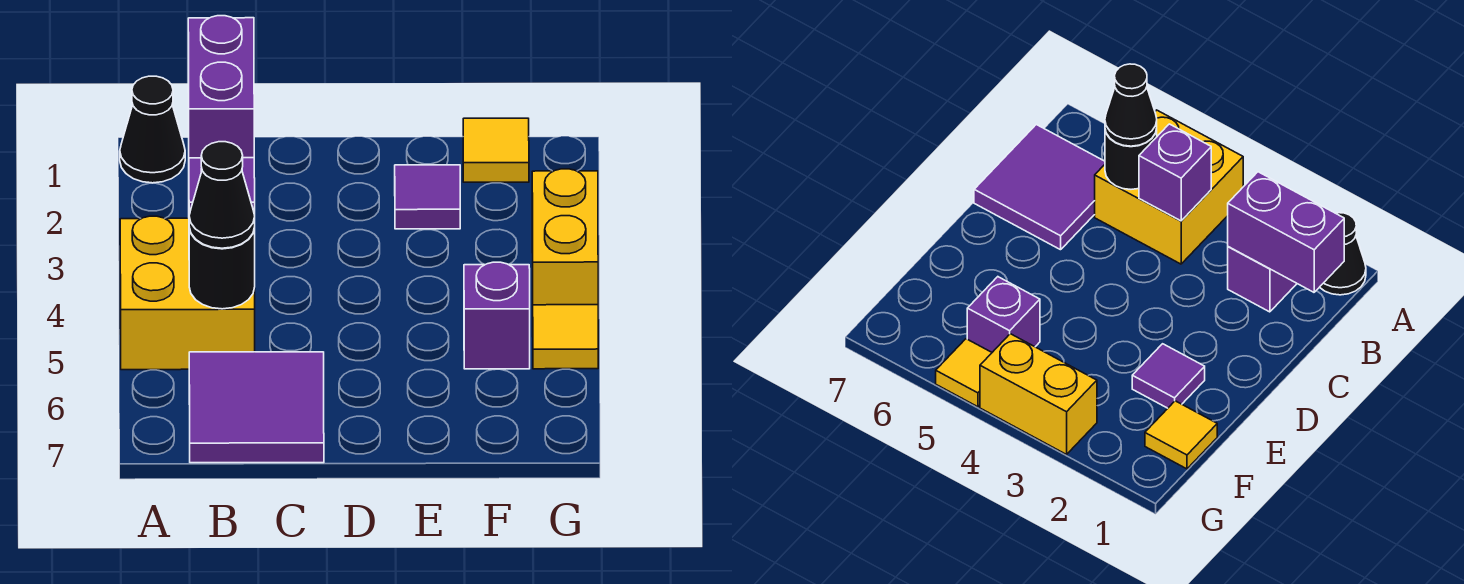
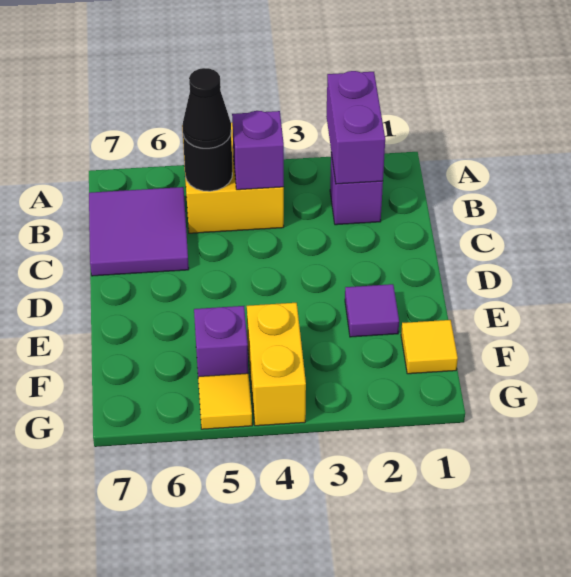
black 1x1 cone [120,76,185,183] -> none
purple 1x2 brick [188,16,254,158] -> purple 1x2 brick turned to [326,71,385,184]
yellow 1x2 brick [532,169,598,305] -> yellow 1x2 brick turned to [247,303,306,426]

